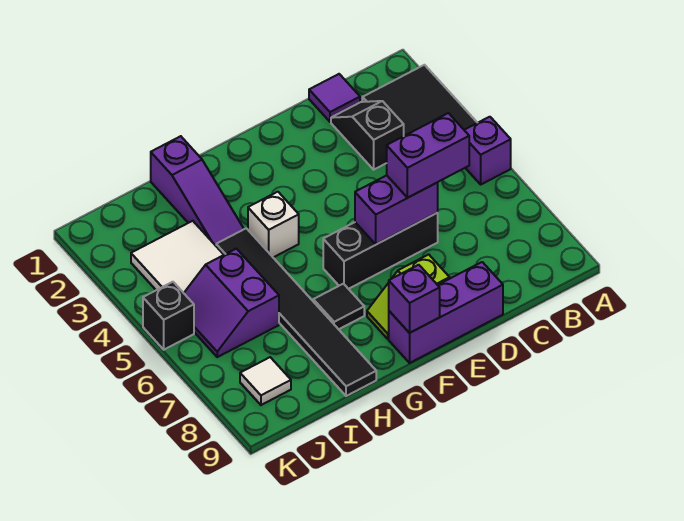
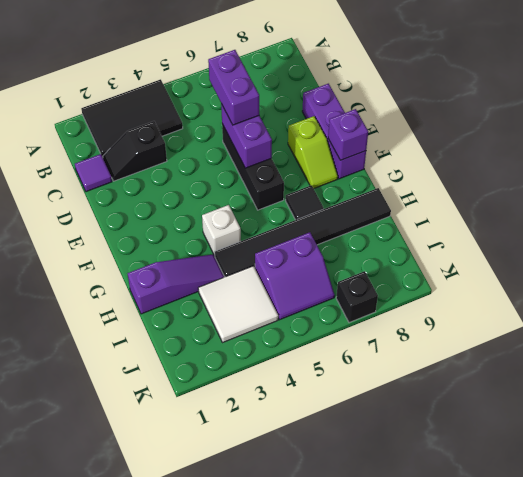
purple 1x1 brick [464,117,511,184] -> none
white 1x1 tile [240,357,291,405] -> none
black 1x1 brick [143,282,194,350] -> black 1x1 brick moved to [336,271,378,323]

